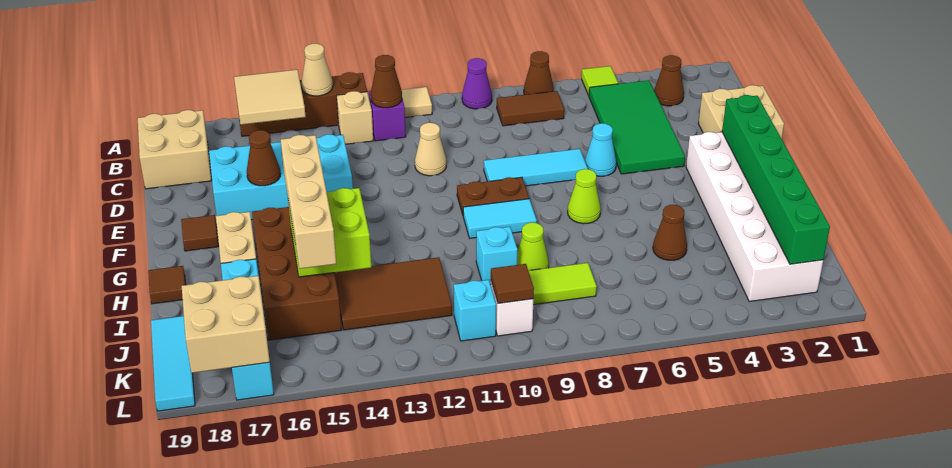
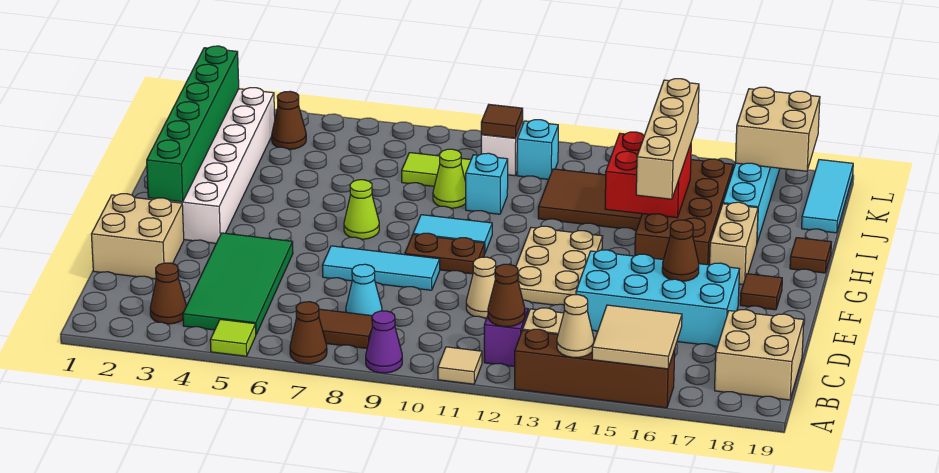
cyan 1x1 cone [585,123,616,176] -> cyan 1x1 cone moved to [346,264,382,316]
none -> tan 2x3 plate [516,226,603,305]
lime 2x2 brick [288,188,371,277] -> red 2x2 brick [605,132,691,218]
brown 1x1 cone [653,205,687,260] -> brown 1x1 cone moved to [272,91,306,149]

